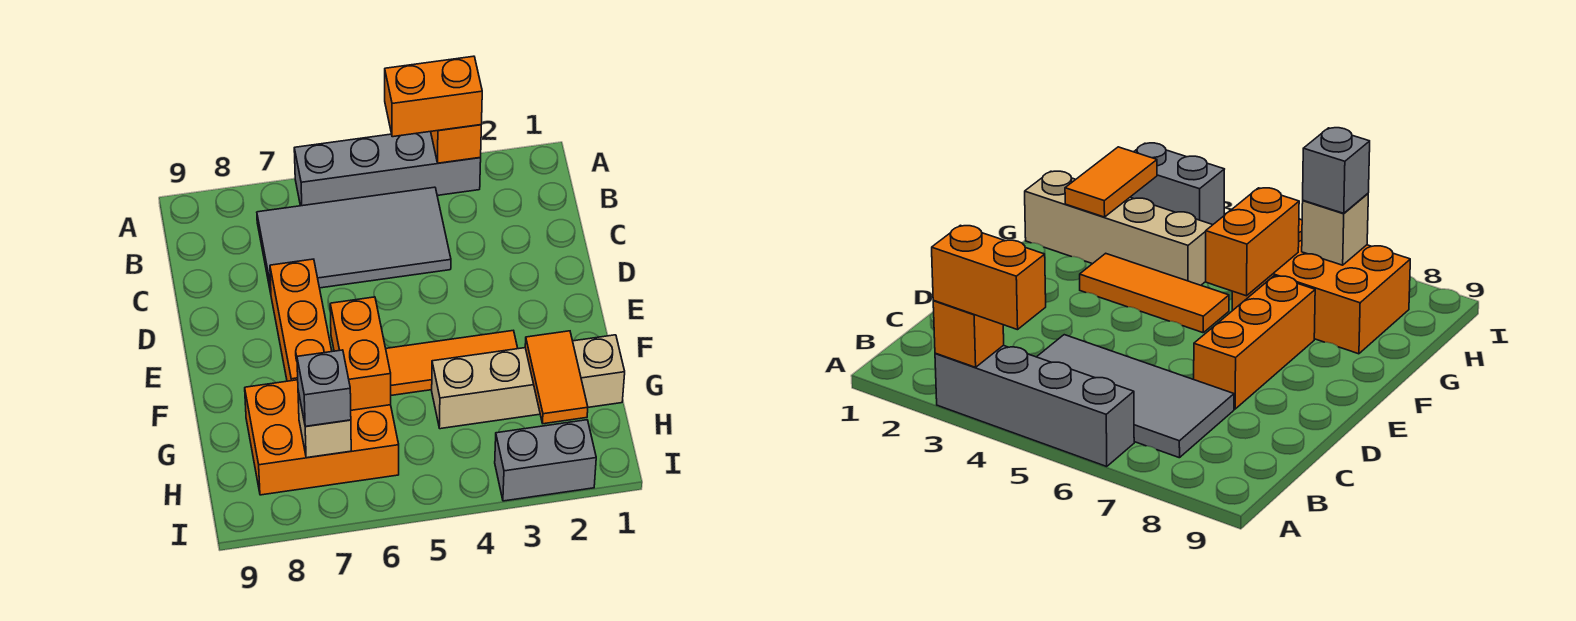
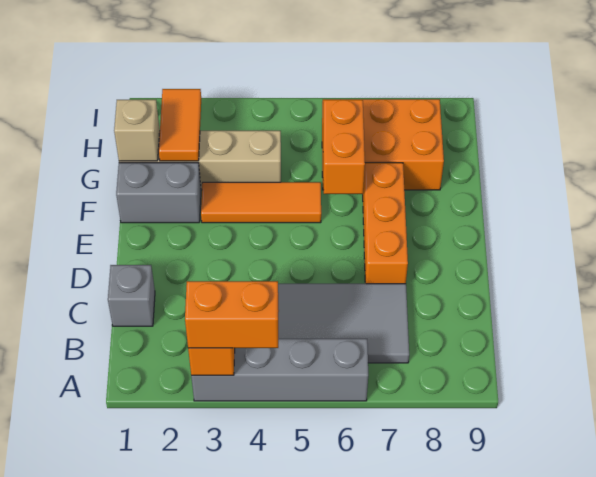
tan 1x1 brick [298,391,351,458] -> tan 1x1 brick moved to [114,100,160,161]
grey 1x1 brick [297,350,351,426] -> grey 1x1 brick moved to [108,265,155,326]
grey 1x2 brick [495,420,596,501] -> grey 1x2 brick moved to [116,163,201,223]

